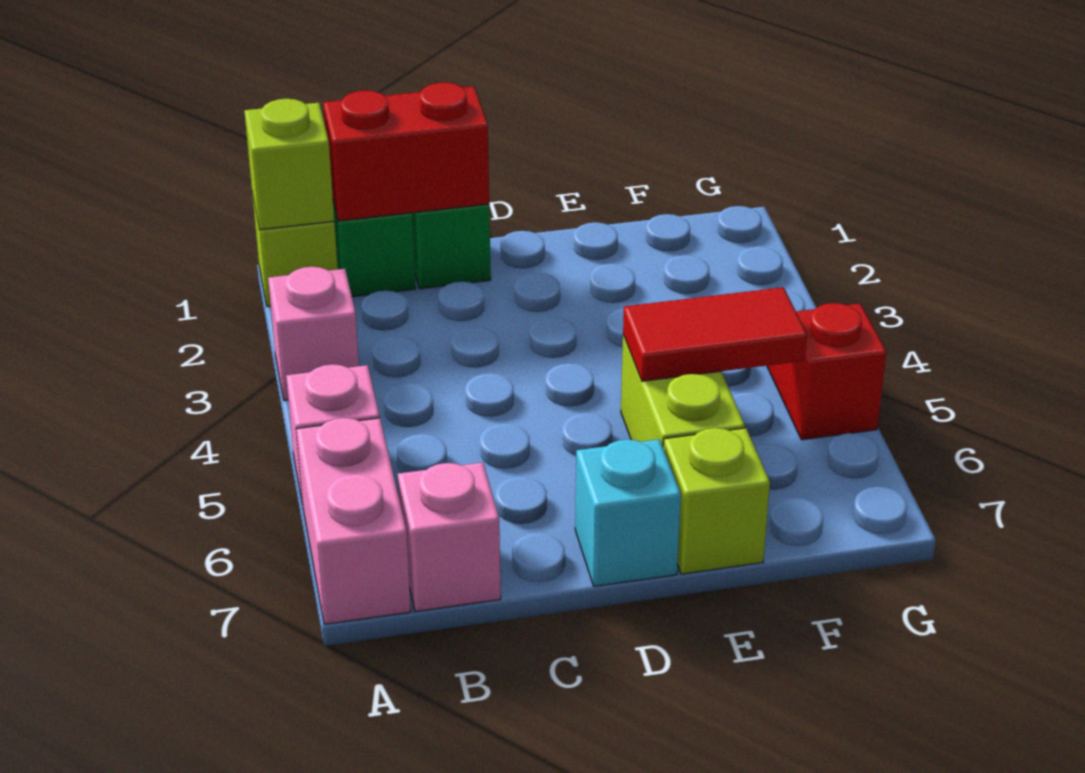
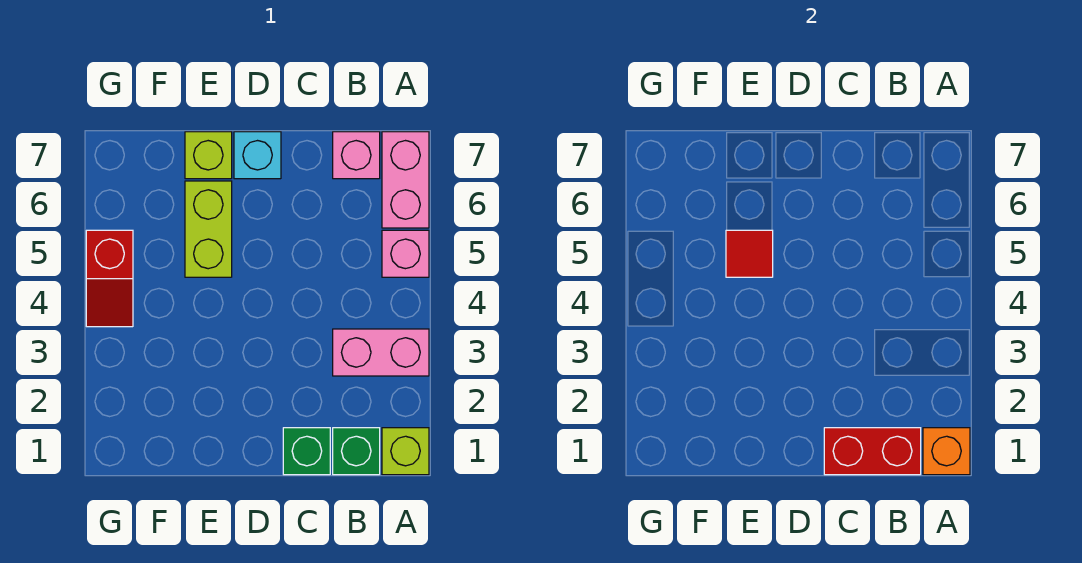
lime 1x1 brick [244,99,334,230] -> orange 1x1 brick [923,428,970,475]
pink 1x1 brick [268,267,359,401] -> pink 1x2 brick [333,329,429,376]
red 1x2 tile [623,287,807,381] -> red 1x1 tile [726,230,773,277]

